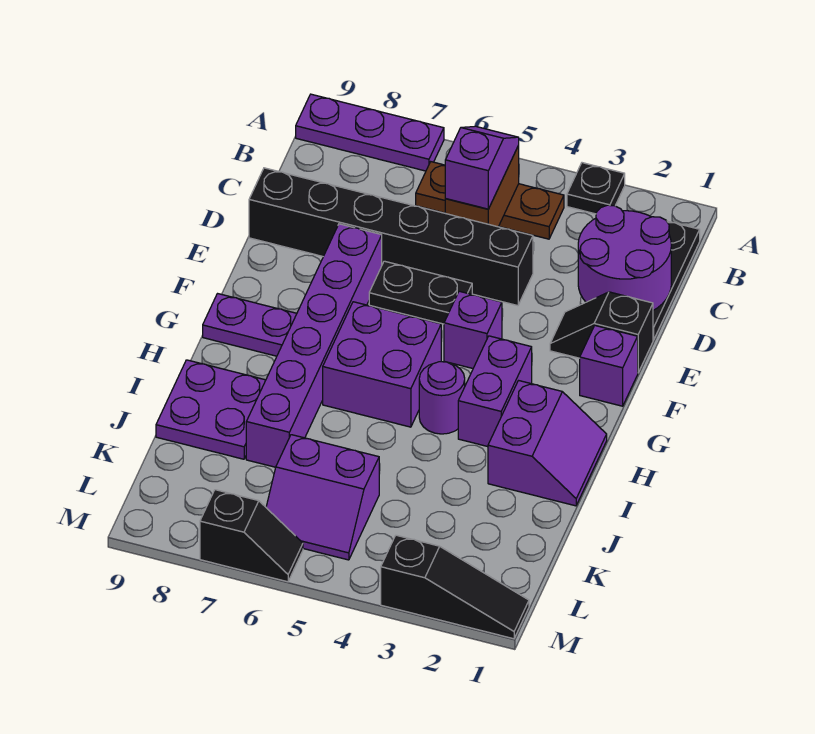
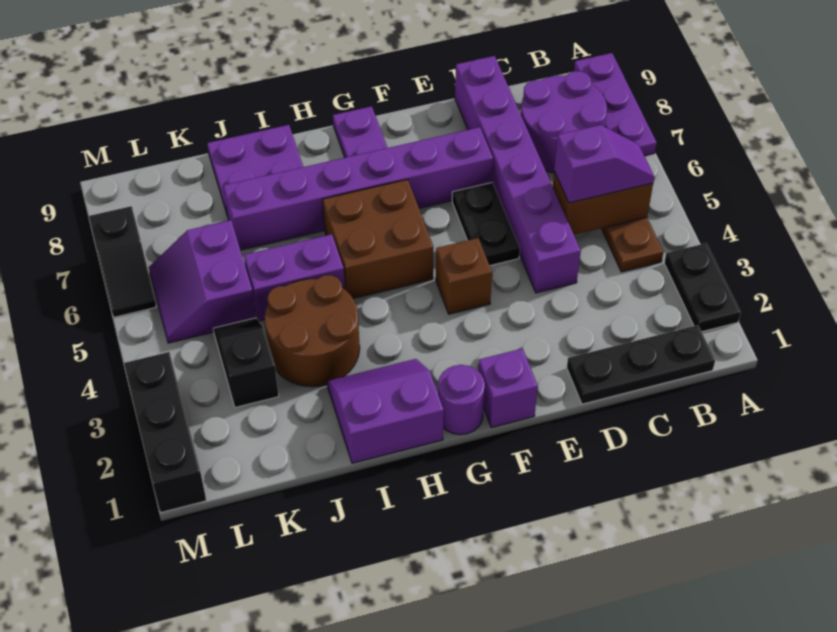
black 1x1 plate [567,163,625,214] -> black 1x2 plate [664,243,741,332]
purple 2x2 round brick [578,205,671,310] -> purple 2x2 round brick moved to [521,71,607,173]
black 1x6 brick [249,168,533,306] -> purple 1x6 brick [455,56,581,293]
black 1x2 slope [550,292,653,372] -> black 1x2 slope moved to [213,318,279,407]
purple 1x1 brick [444,291,502,368] -> brown 1x1 brick [436,238,492,314]
purple 1x2 brick [458,336,532,447] -> purple 1x2 brick moved to [244,234,345,321]
purple 2x2 brick [323,302,441,427] -> brown 2x2 brick [323,179,433,299]
purple 2x2 slope [488,381,607,506] -> purple 2x2 slope turned to [327,359,444,463]
purple 1x1 round brick [419,362,465,434] -> purple 1x1 round brick moved to [438,365,485,435]
none -> brown 2x2 round brick [265,275,360,387]
black 1x3 slope [381,535,529,639] -> black 1x3 brick [124,352,206,513]

